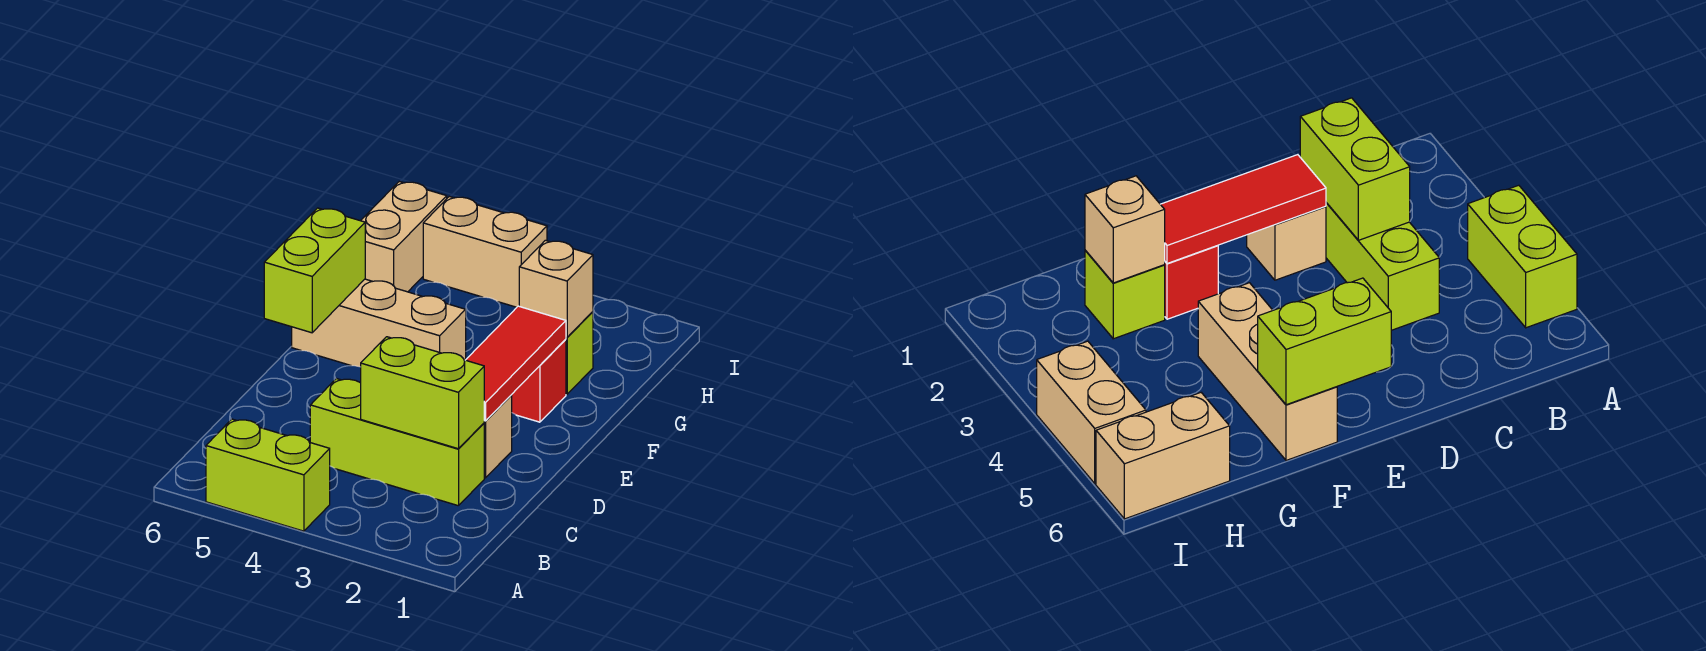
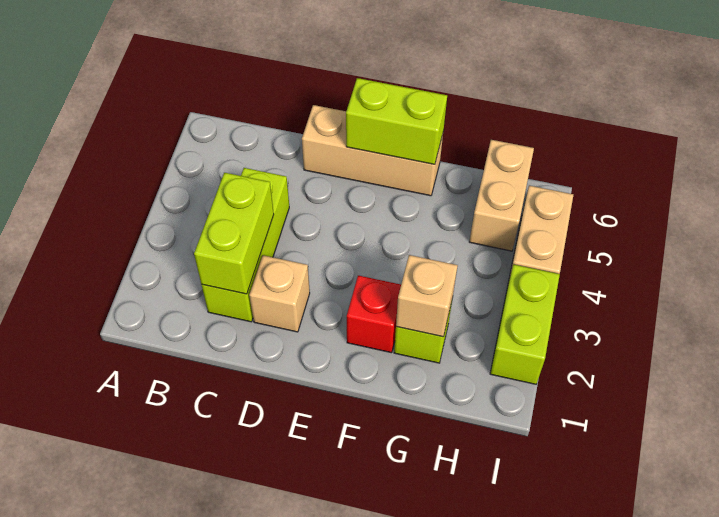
lime 1x2 brick [206,419,330,531] -> lime 1x2 brick moved to [490,264,560,384]
red 1x3 tile [466,306,566,421] -> none
tan 1x3 brick [292,279,466,367] -> tan 1x3 brick turned to [302,105,443,196]
tan 1x2 brick [361,182,447,292] -> tan 1x2 brick turned to [469,140,534,251]

